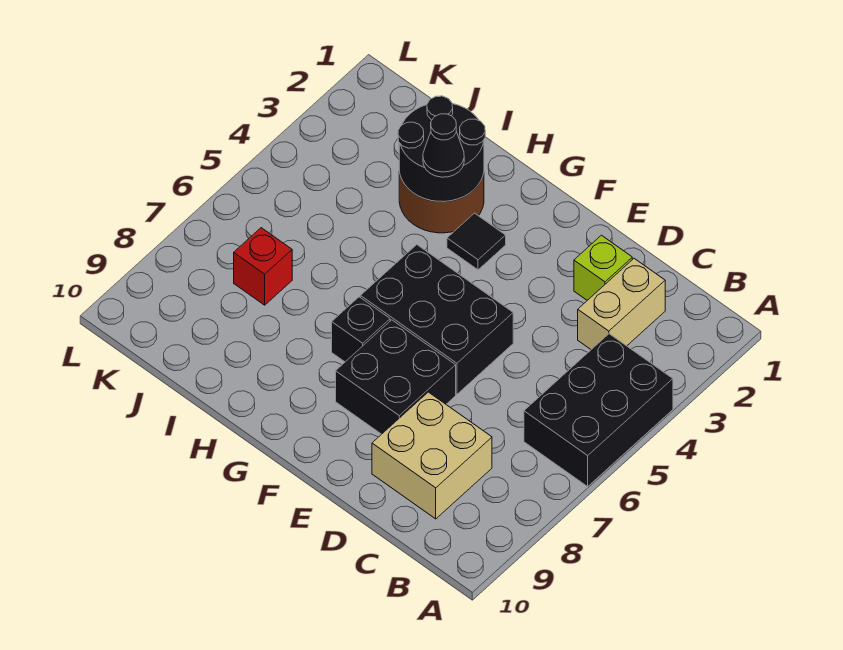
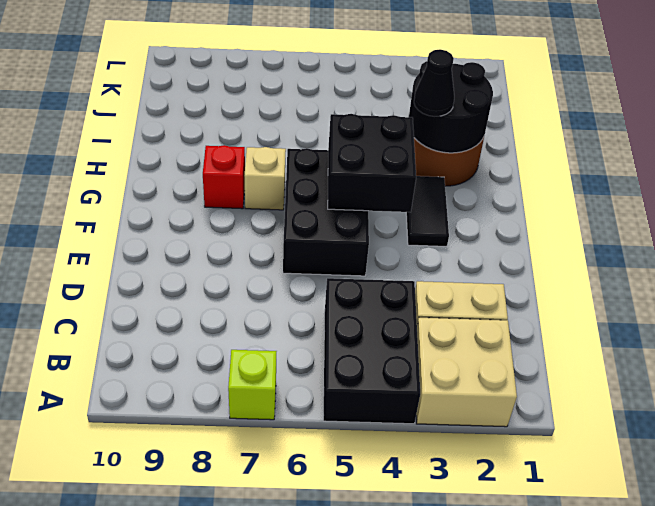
black 2x3 brick [524,334,673,486] -> black 2x3 brick turned to [323,278,420,424]
tan 2x2 brick [372,392,492,519] -> tan 2x2 brick moved to [416,318,517,427]
lime 1x1 brick [574,235,632,300] -> lime 1x1 brick moved to [228,350,276,420]
black 2x2 brick [336,320,456,434] -> black 2x2 brick moved to [328,114,416,212]
black 1x1 tile [447,213,506,270] -> black 1x2 tile [406,176,449,246]
black 1x1 brick [332,297,390,362] -> tan 1x1 brick [244,147,286,210]
red 1x1 brick [234,228,292,305] -> red 1x1 brick moved to [203,145,245,209]

